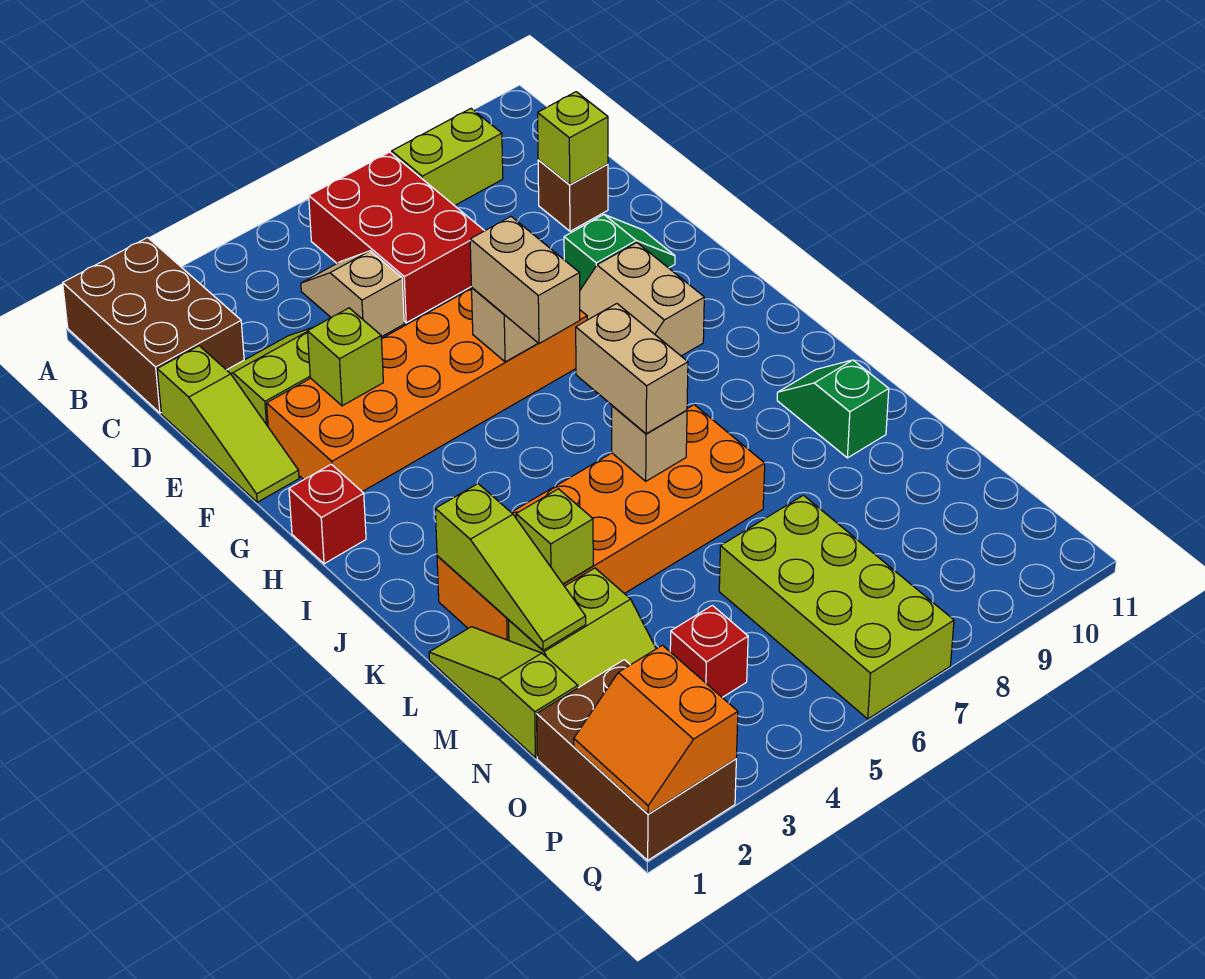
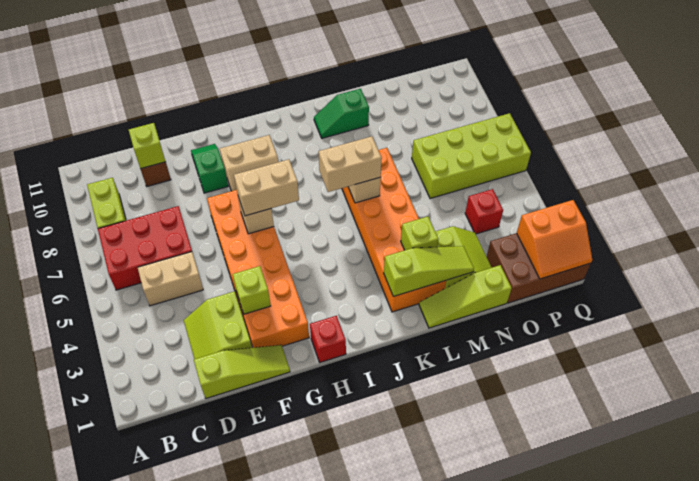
brown 2x3 brick [63,238,244,413] -> none
tan 1x2 slope [301,251,404,337] -> tan 1x2 brick [138,252,203,306]

